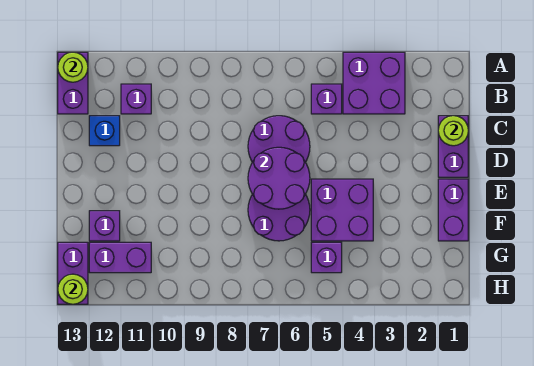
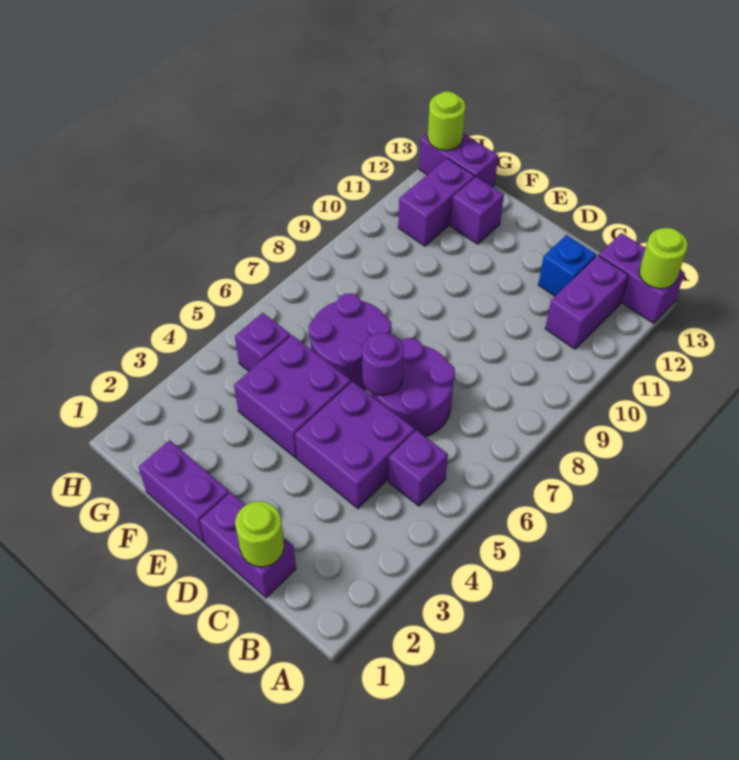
purple 2x2 brick [343,52,405,114] -> purple 2x2 brick moved to [295,381,415,509]
purple 1x1 brick [121,84,151,114] -> purple 1x2 brick [545,255,629,349]
purple 2x2 round brick [248,147,310,209] -> purple 1x1 round brick [362,333,404,395]

